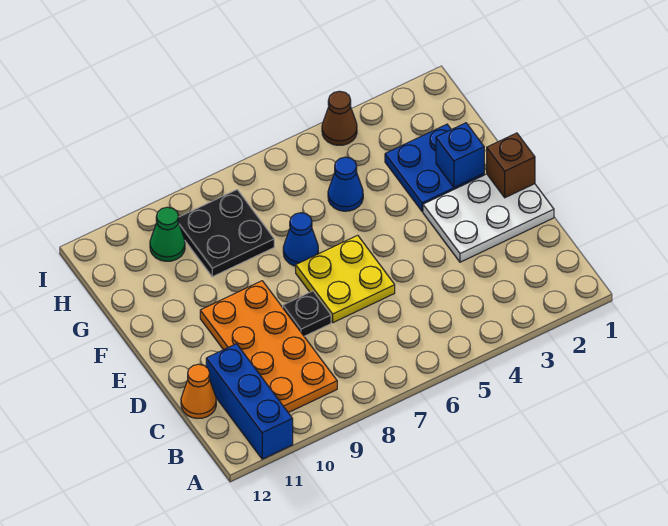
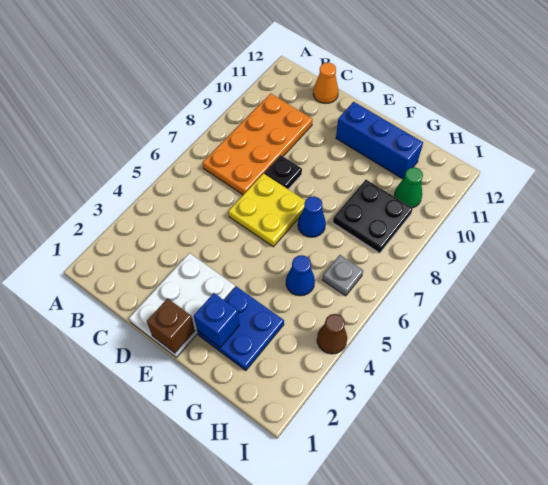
blue 1x3 brick [206,344,293,459] -> blue 1x3 brick moved to [336,102,423,179]
orange 2x4 plate [200,281,337,413] -> orange 2x4 plate turned to [203,94,313,195]
none -> grey 1x1 plate [322,255,363,296]

